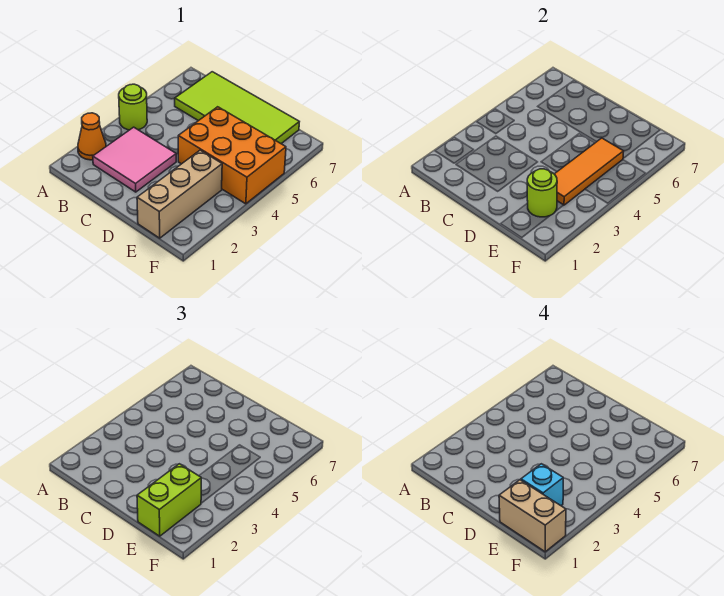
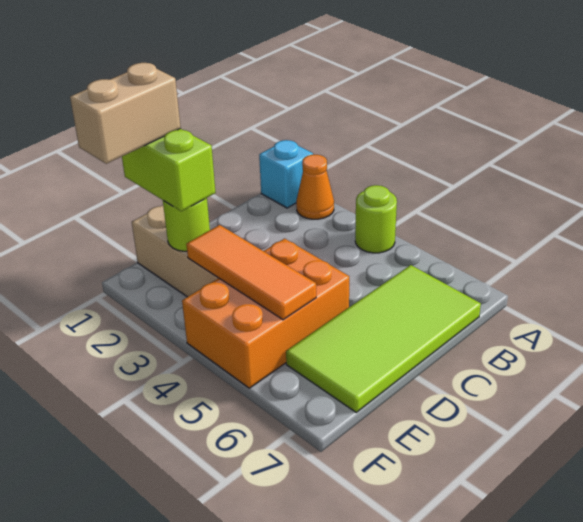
pink 2x2 tile [93,127,176,192] -> none
cyan 1x1 brick [521,464,563,506] -> cyan 1x1 brick moved to [259,140,313,208]

